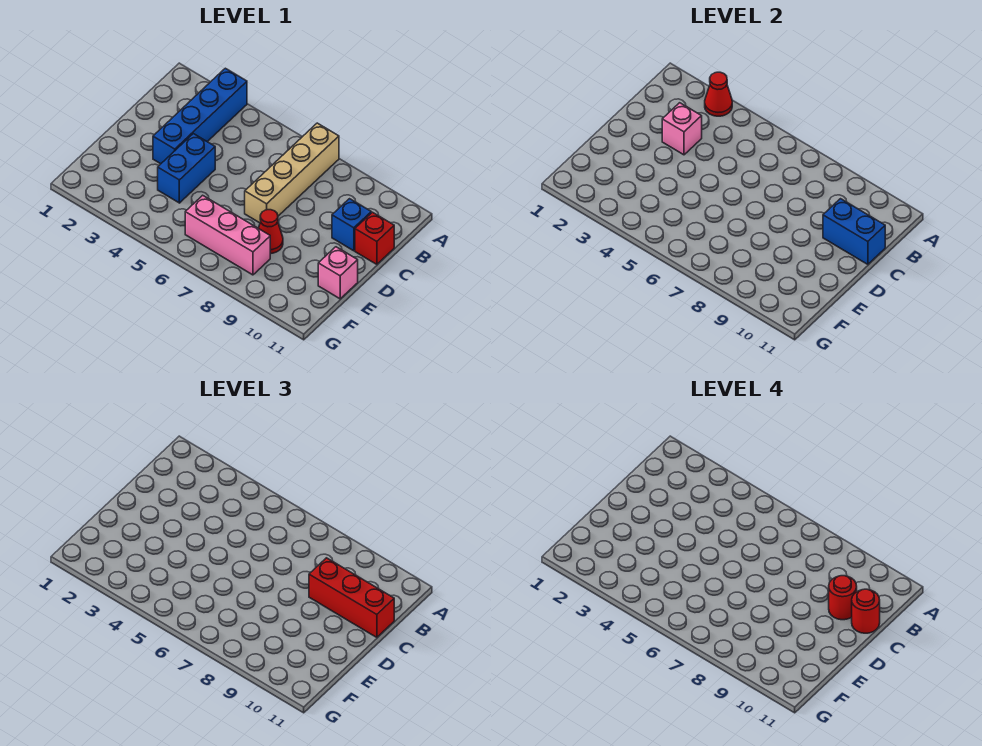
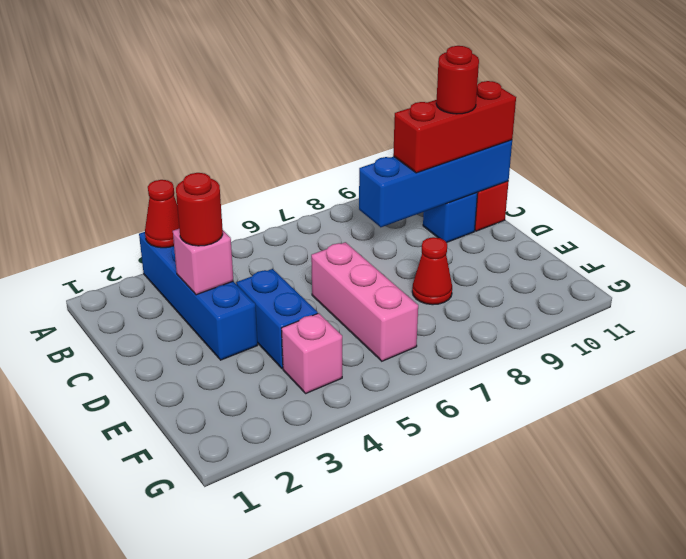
tan 1x4 brick [245,123,339,223] -> none
blue 1x2 brick [823,199,885,264] -> blue 1x4 brick [359,140,512,227]
red 1x1 round brick [852,589,880,633] -> red 1x1 round brick moved to [176,173,223,246]
pink 1x1 brick [318,247,358,299] -> pink 1x1 brick moved to [282,313,342,393]
pink 1x3 brick [185,195,270,275] -> pink 1x3 brick turned to [311,242,418,361]

